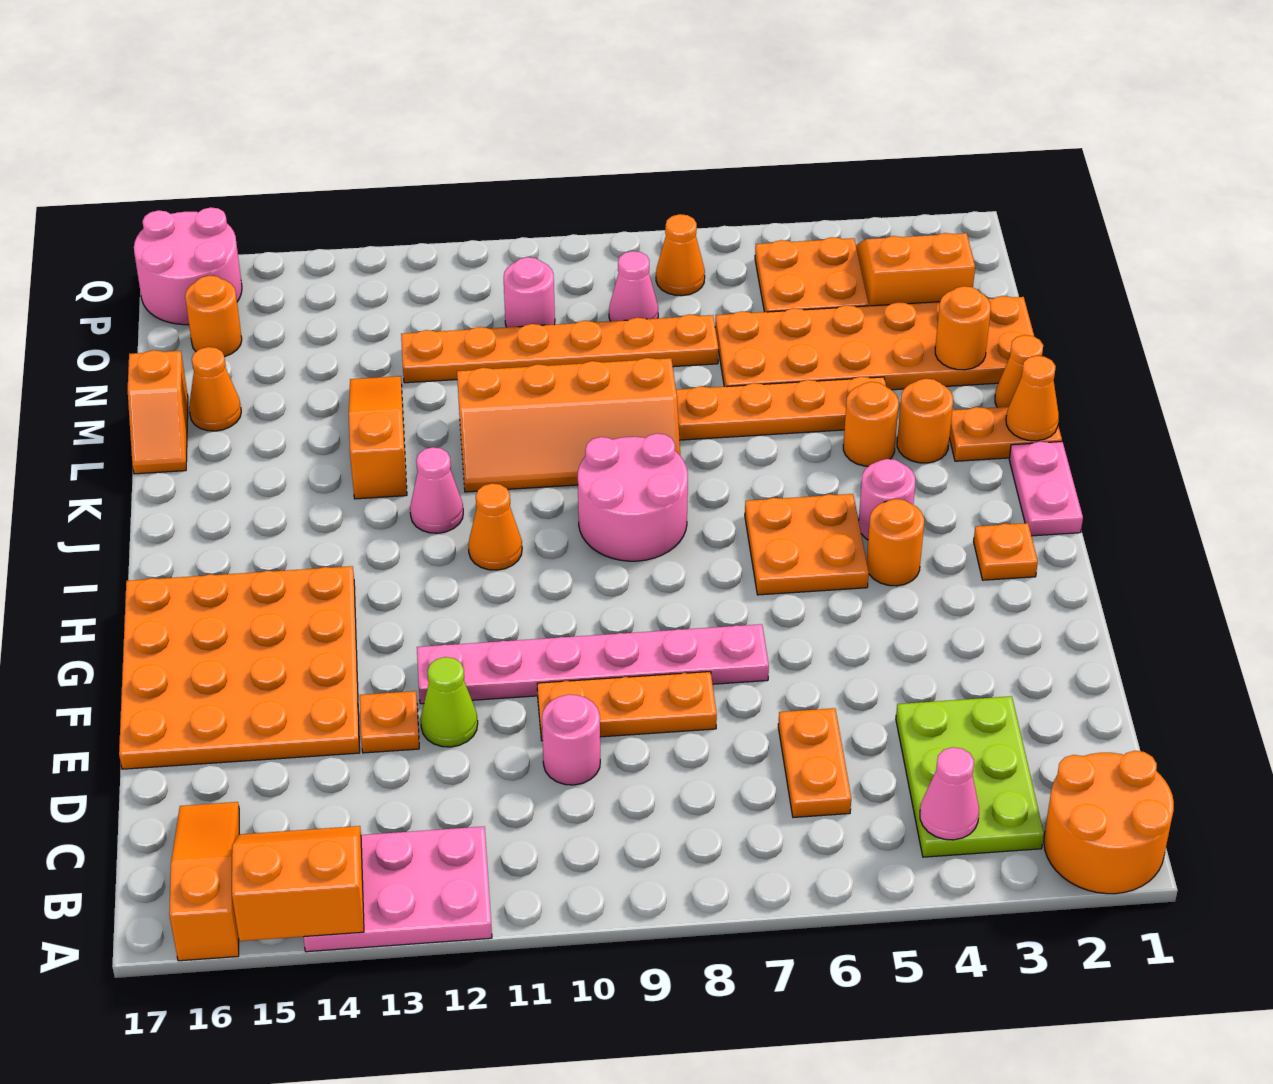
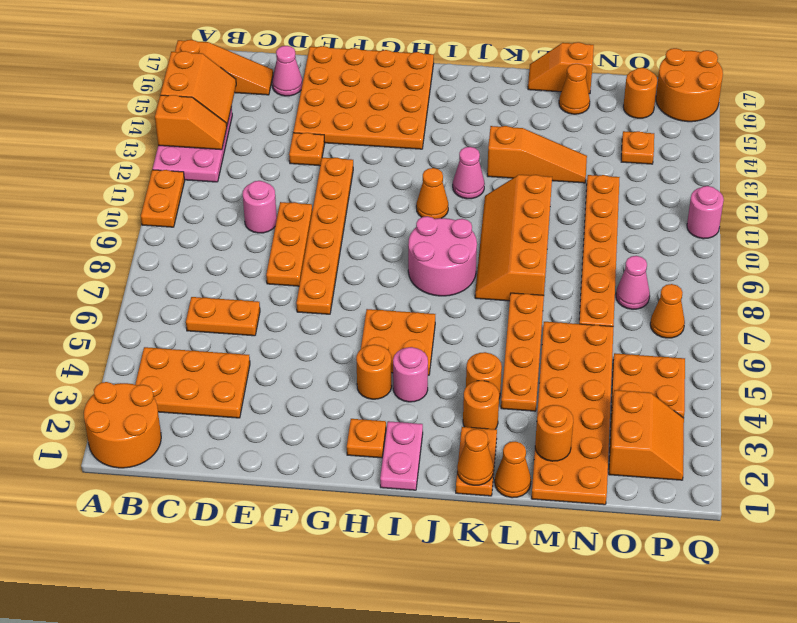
none -> orange 1x2 plate [141,170,185,227]
none -> orange 1x2 slope [155,95,227,150]
lime 2x3 plate [896,696,1044,857] -> orange 2x3 plate [135,347,250,418]
pink 1x1 cone [920,747,979,840] -> pink 1x1 cone moved to [272,46,302,96]
lime 1x1 cone [421,657,478,747] -> none
pink 1x6 plate [417,624,769,704] -> orange 1x6 plate [296,158,353,314]
pink 1x2 plate [1009,442,1083,536] -> pink 1x2 plate turned to [380,421,423,490]
pink 1x1 round brick [504,257,555,327] -> pink 1x1 round brick moved to [687,186,724,239]
none -> orange 1x1 plate [621,131,654,164]
pink 2x2 round brick [134,207,242,325] -> orange 2x2 round brick [656,48,723,122]

